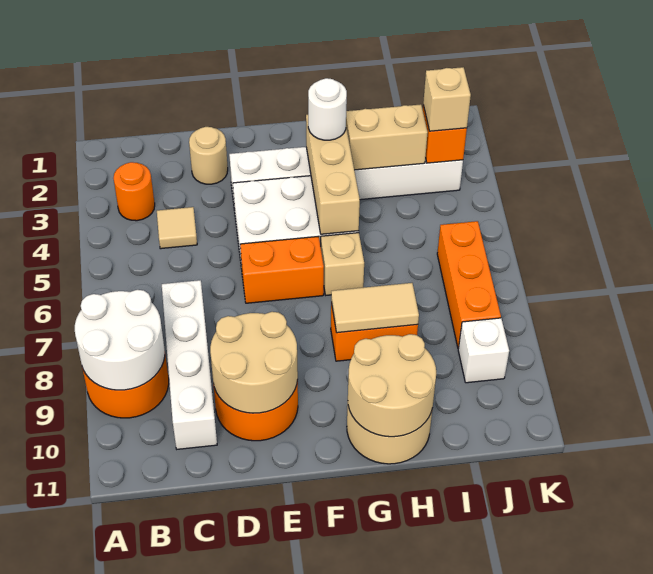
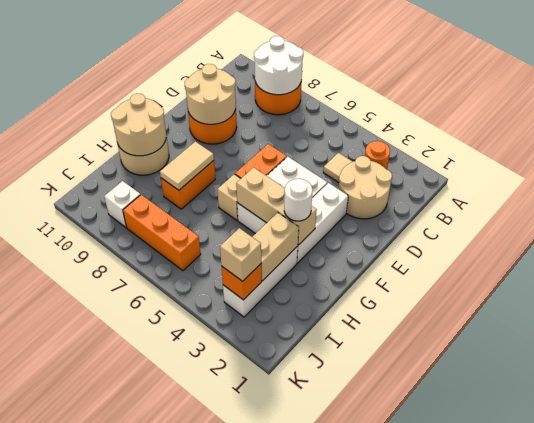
white 1x4 brick [162,280,217,449] -> none
tan 1x1 round brick [189,127,228,184] -> tan 2x2 round brick [338,156,392,219]

